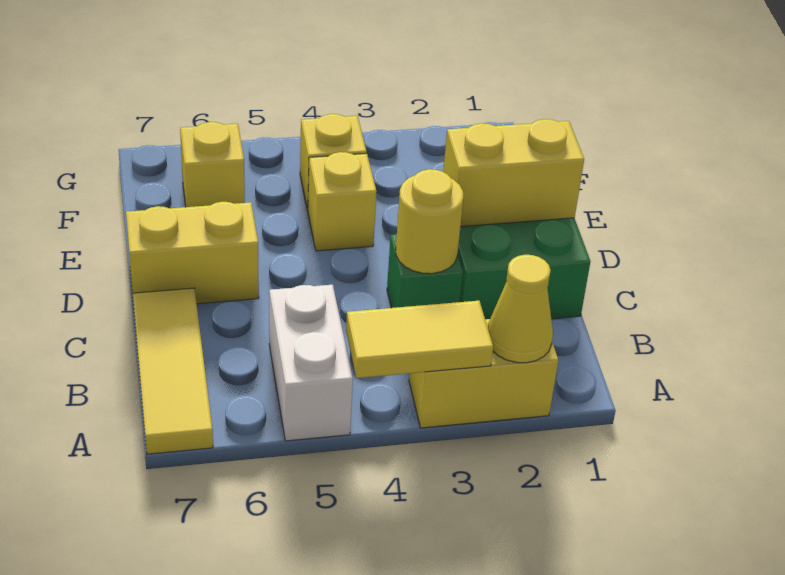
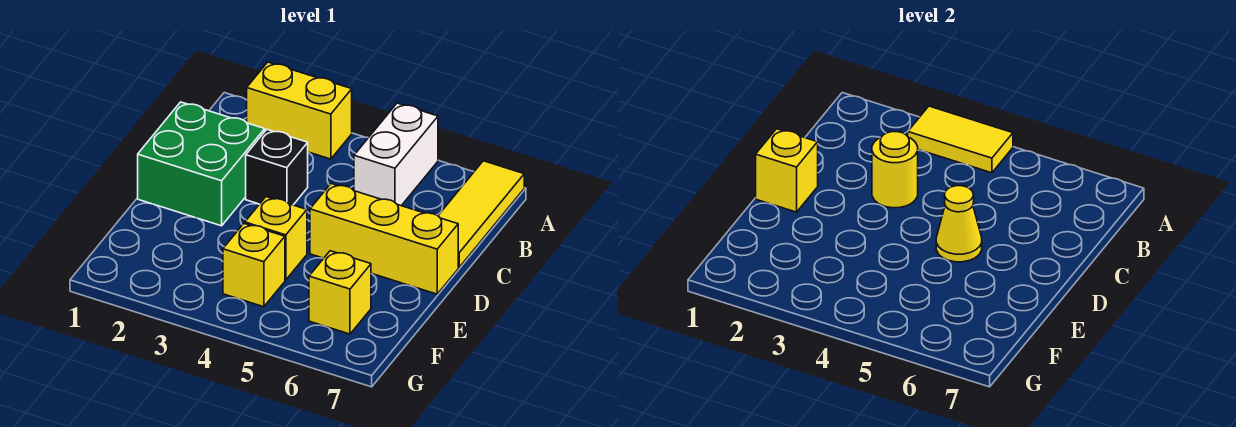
yellow 1x1 cone [488,255,553,363] -> yellow 1x1 cone moved to [936,186,982,262]
green 1x1 brick [387,234,463,308] -> black 1x1 brick [246,130,308,205]
yellow 1x2 brick [443,119,584,227] -> yellow 1x1 brick [756,129,818,212]
yellow 1x2 brick [126,202,259,304] -> yellow 1x3 brick [310,184,458,294]

